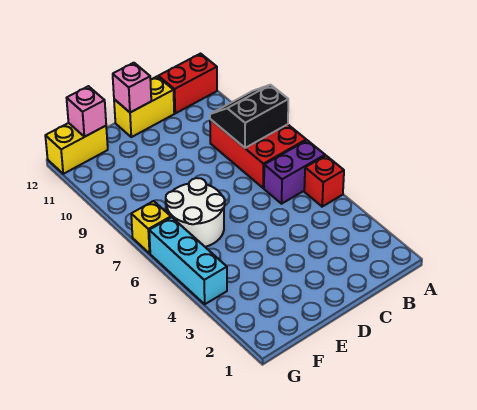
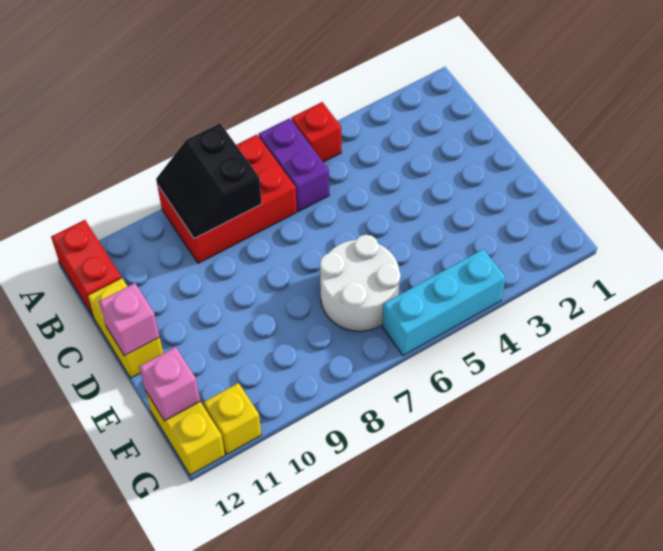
yellow 1x1 brick [131,201,171,253] -> yellow 1x1 brick moved to [203,383,261,454]

